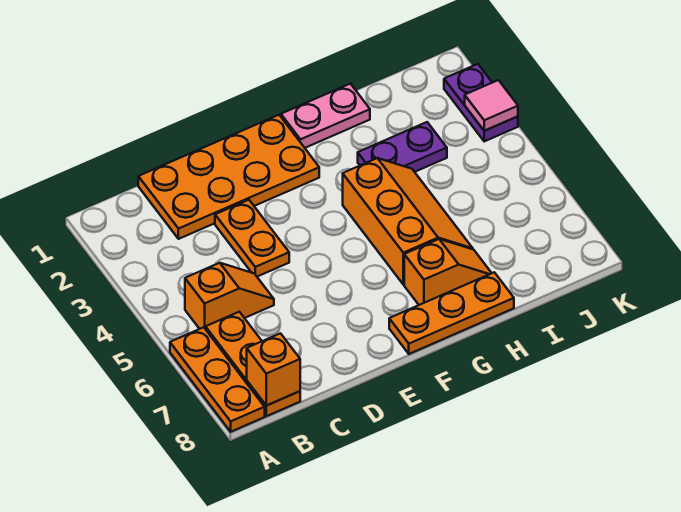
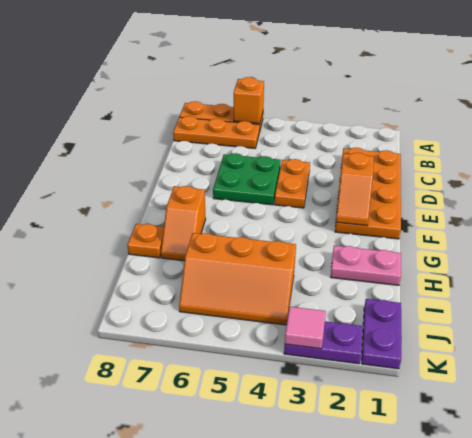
orange 1x2 slope [185,263,274,329] -> orange 1x2 slope moved to [336,153,374,226]
orange 1x1 brick [247,333,300,406] -> orange 1x1 brick moved to [234,77,264,124]
orange 1x2 plate [215,200,289,277] -> orange 1x2 plate turned to [274,159,310,208]
none -> green 2x2 plate [213,153,281,205]
orange 1x3 plate [389,272,514,354] -> orange 1x1 plate [127,224,164,258]
pink 1x2 plate [281,84,370,148] -> pink 1x2 plate turned to [331,246,401,285]
orange 2x3 slope [343,158,473,285] -> orange 2x3 slope moved to [179,233,296,325]
purple 1x2 plate [358,122,447,172] -> purple 1x2 plate moved to [362,299,401,369]

